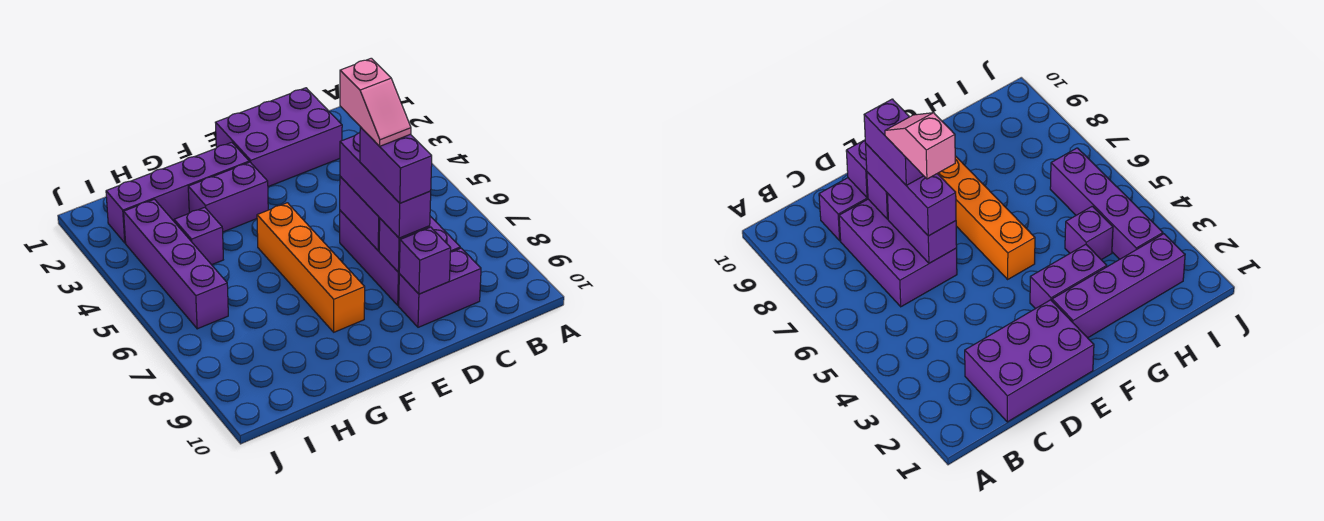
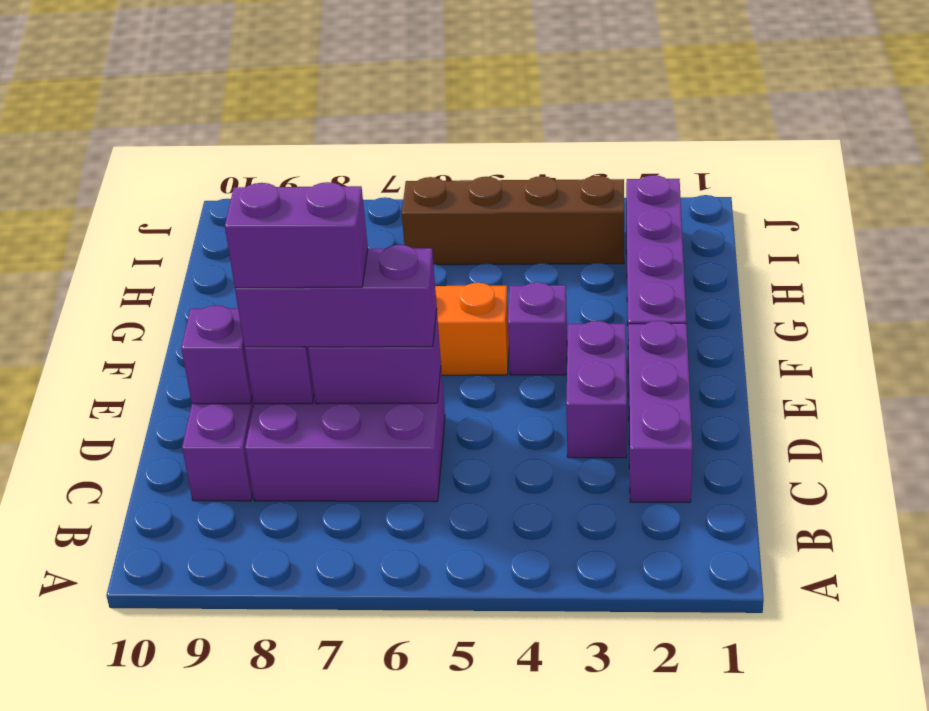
purple 2x3 brick [215,88,342,187] -> purple 1x3 brick [628,321,693,502]
pink 1x2 slope [340,58,411,146] -> none
purple 1x2 brick [188,162,268,232] -> purple 1x2 brick moved to [566,321,627,458]
purple 1x1 brick [174,207,223,265] -> purple 1x1 brick moved to [508,282,567,375]
purple 1x4 brick [124,199,228,329] -> brown 1x4 brick [402,176,624,265]

